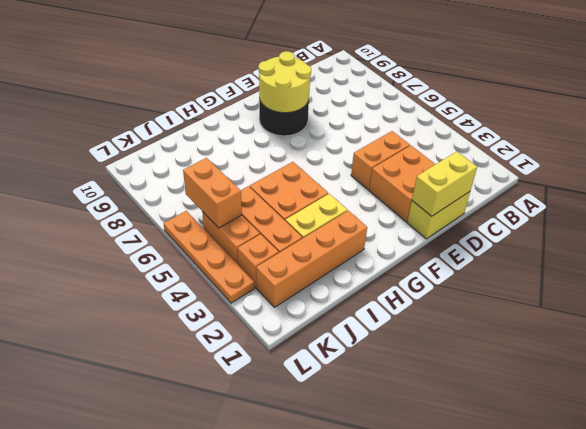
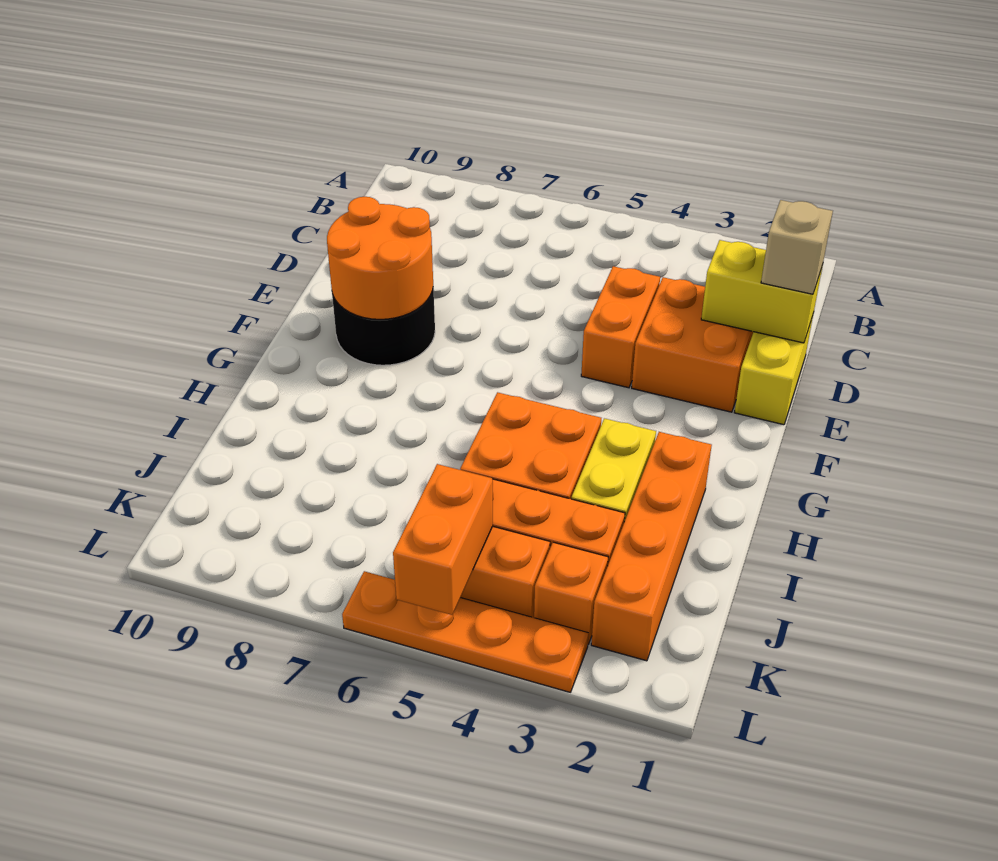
yellow 1x2 brick [412,152,477,216] -> yellow 1x2 brick turned to [701,240,823,343]
none -> tan 1x1 brick [761,200,833,294]
yellow 2x2 round brick [258,51,311,113] -> orange 2x2 round brick [327,197,433,319]
orange 1x2 brick [183,158,242,228] -> orange 1x2 brick turned to [393,464,493,615]

